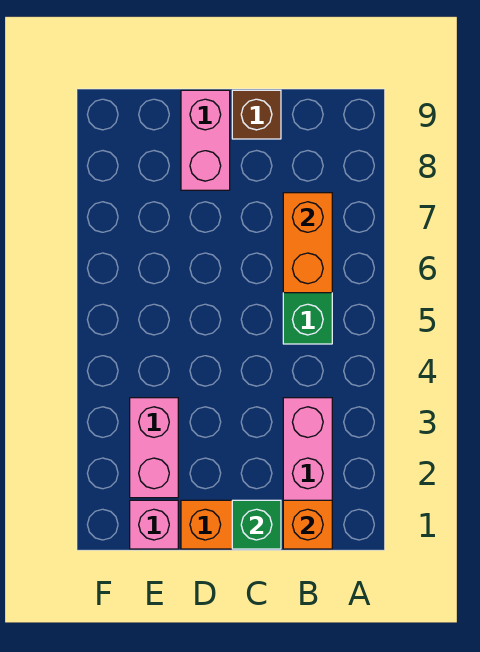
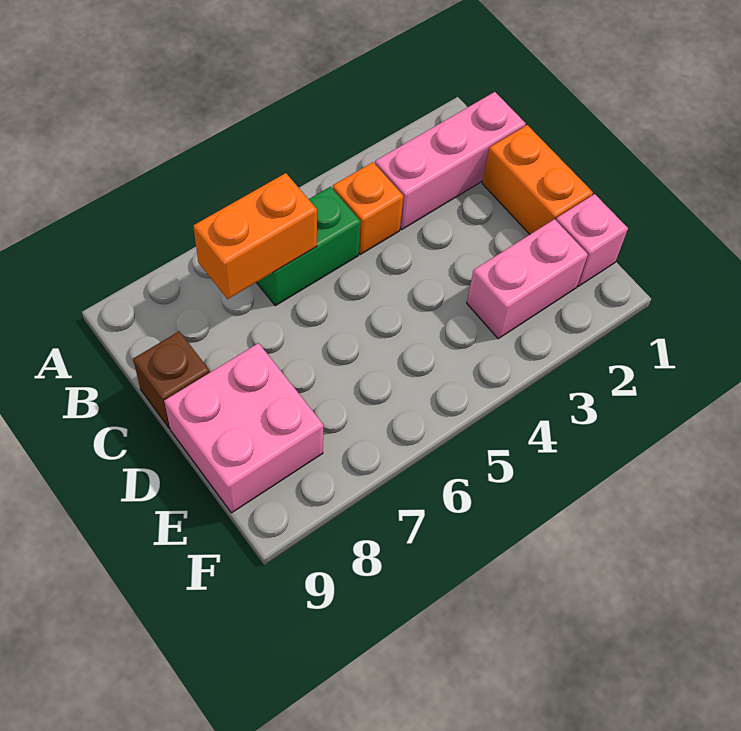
orange 1x1 brick [283,500,332,549] -> orange 1x1 brick moved to [333,162,403,254]
green 1x1 brick [232,500,281,549] -> none
pink 1x2 brick [181,90,230,190] -> pink 2x2 brick [164,343,323,513]

